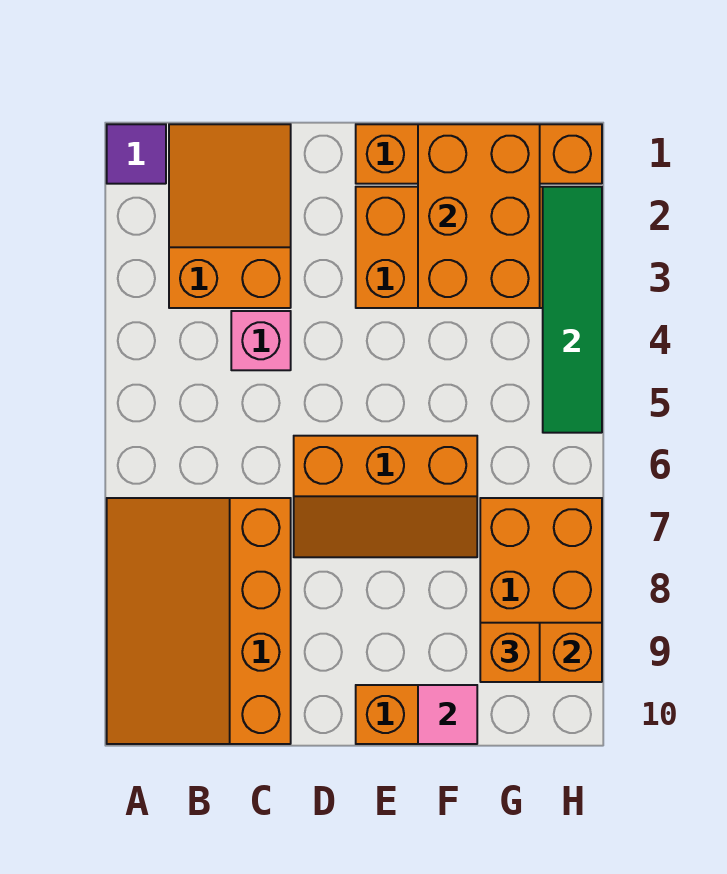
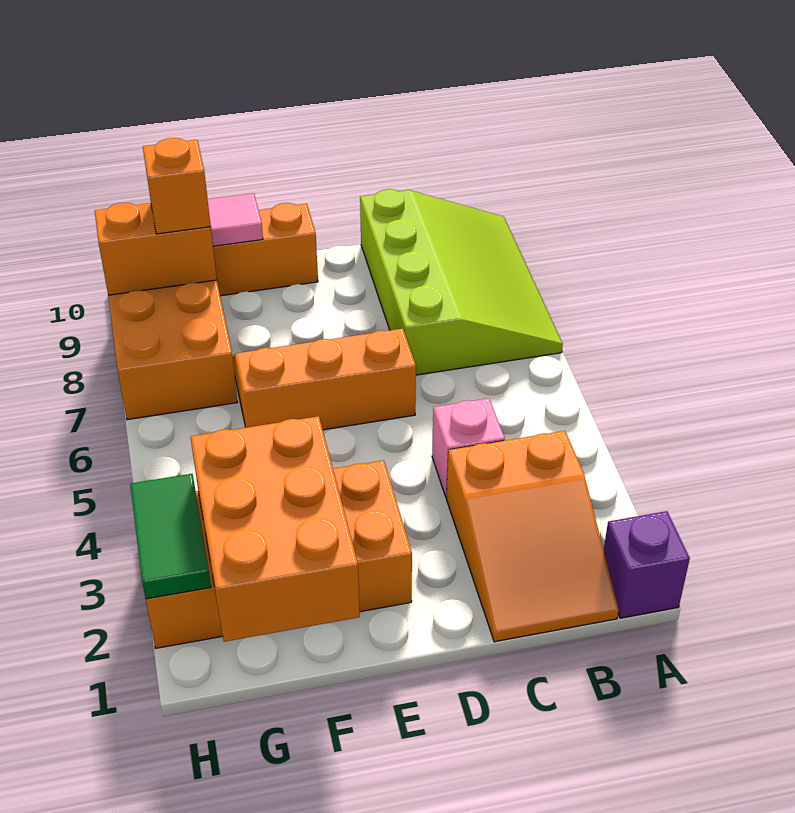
purple 1x1 tile [107,124,166,184] -> purple 1x1 brick [604,511,690,618]
orange 3x4 slope [107,498,291,744] -> lime 3x4 slope [360,189,563,375]
orange 1x4 brick [356,124,602,184] -> none
green 1x4 tile [543,187,602,433] -> green 1x2 tile [130,474,211,599]

